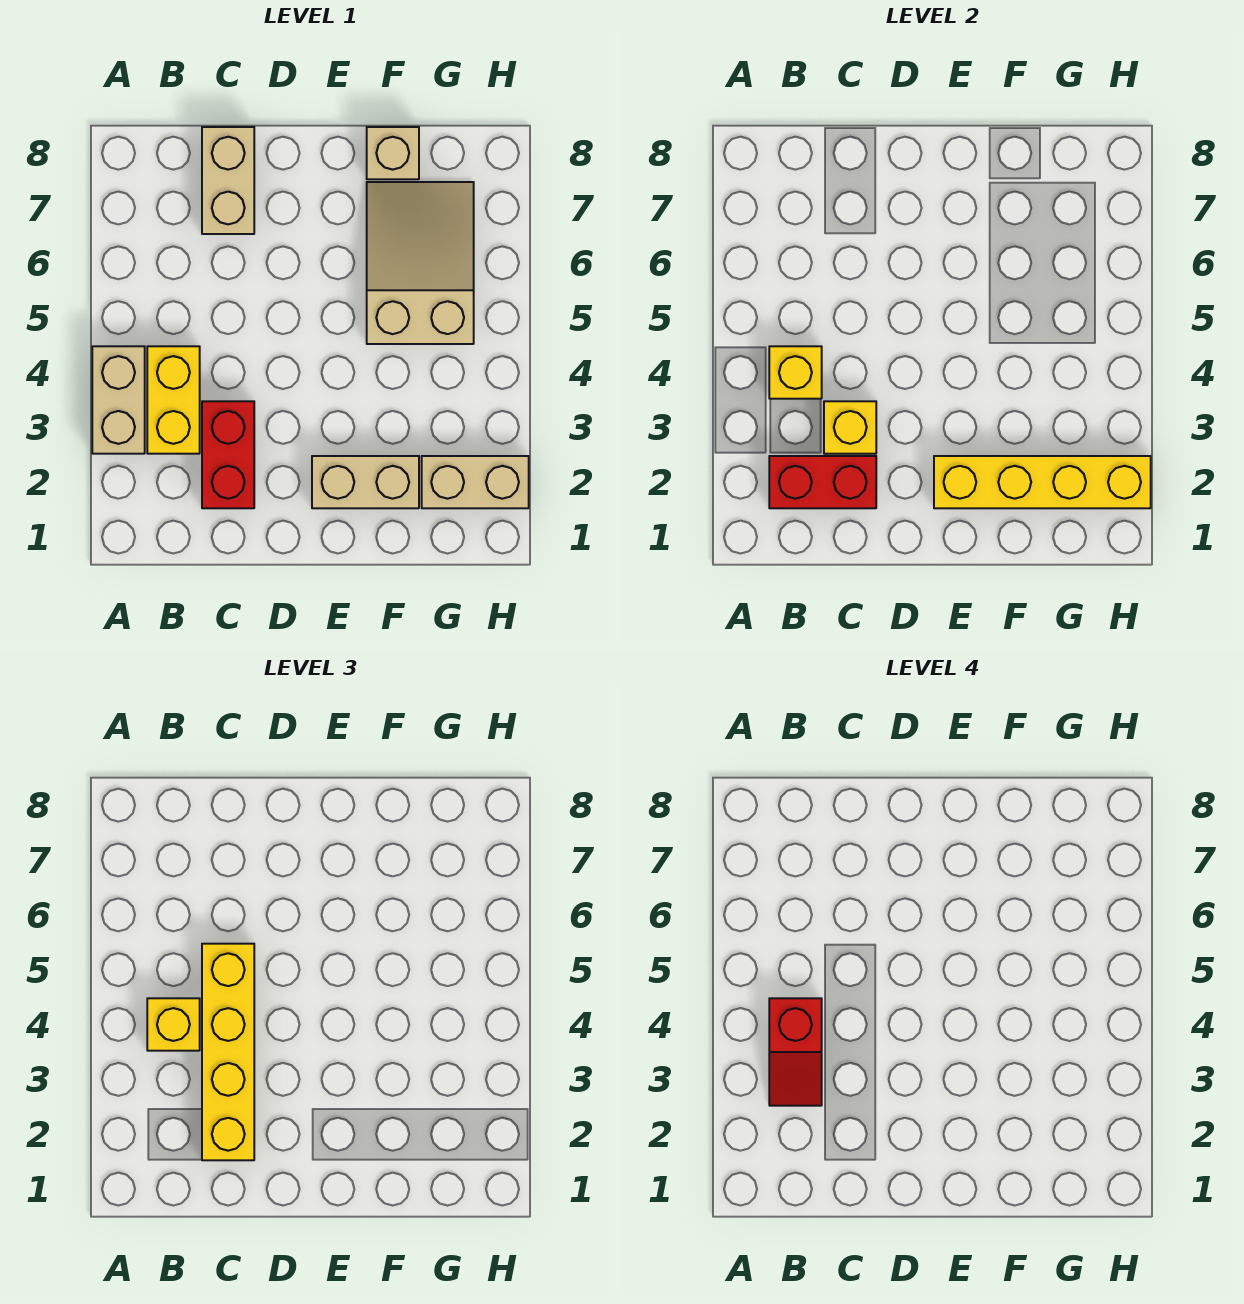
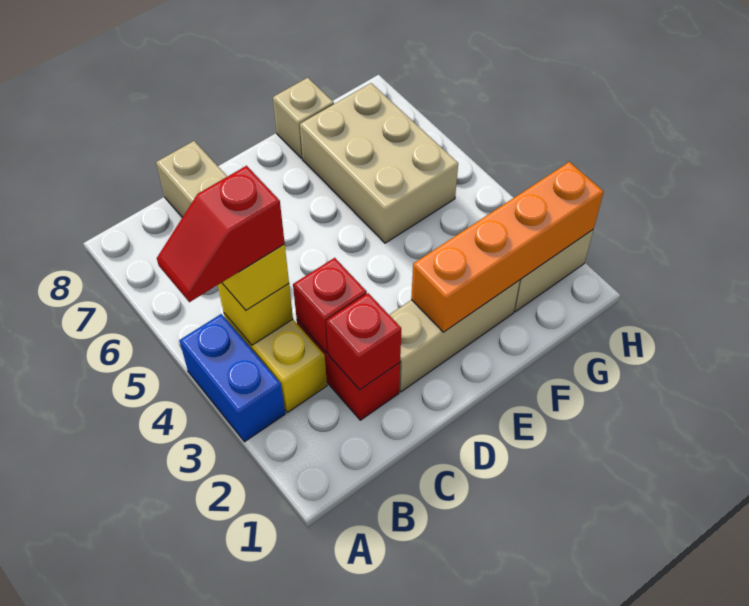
tan 1x2 brick [92,346,145,454] -> blue 1x2 brick [179,314,285,442]
red 1x2 brick [769,456,876,508] -> red 1x1 brick [326,293,401,390]
red 1x2 slope [769,998,822,1106] -> red 1x2 slope turned to [157,166,285,302]
yellow 1x4 brick [202,944,254,1160] -> none
yellow 1x1 brick [824,401,876,454] -> red 1x1 brick [293,258,367,353]
tan 1x2 brick [312,456,419,508] -> tan 1x3 brick [389,280,520,392]
yellow 1x4 brick [934,456,1151,508] -> orange 1x4 brick [411,162,604,332]
tan 2x3 slope [367,182,474,344] -> tan 2x3 brick [300,83,458,243]

